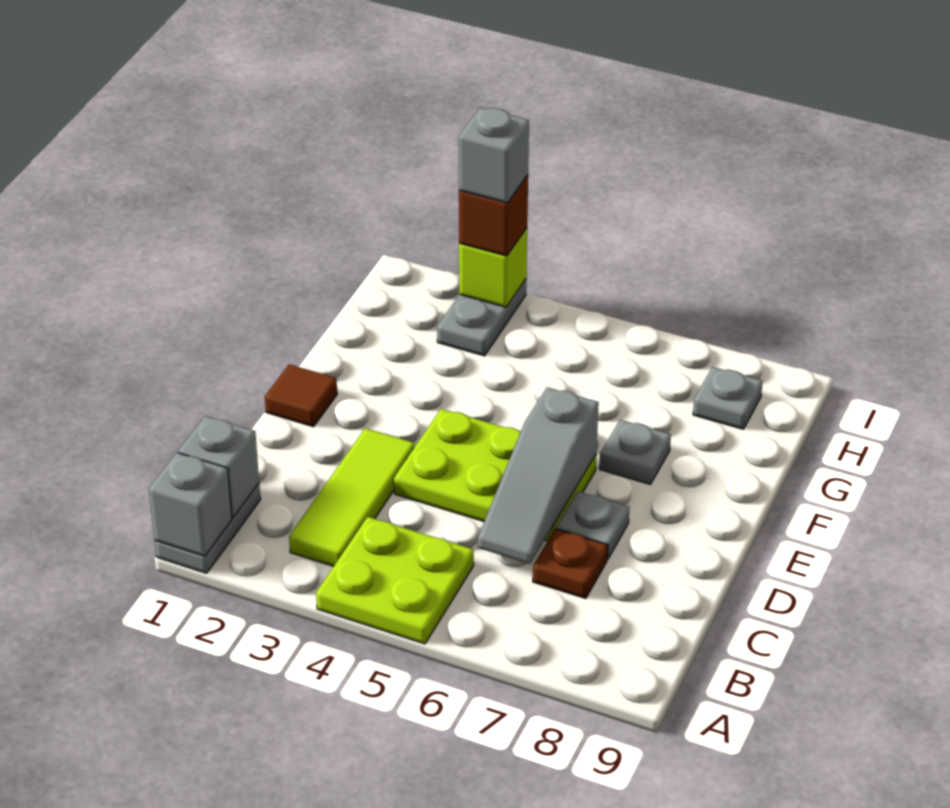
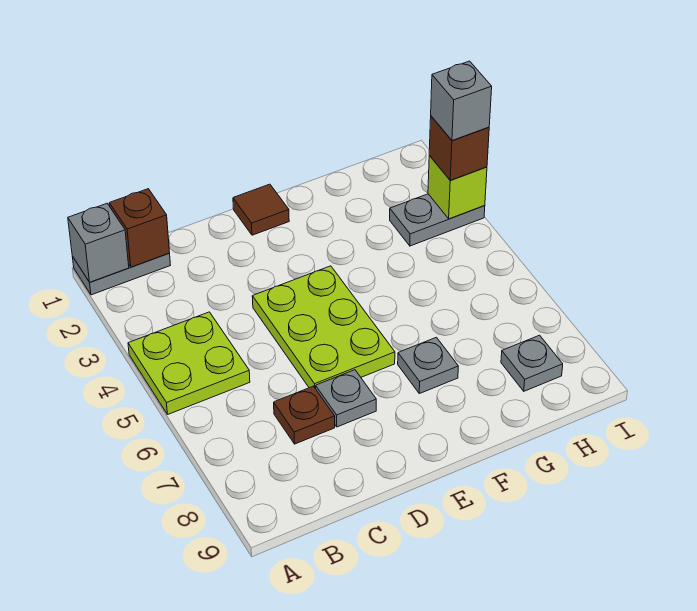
grey 1x1 brick [178,416,259,518] -> brown 1x1 brick [109,189,170,267]
lime 1x3 tile [289,428,415,566] -> none
grey 1x3 slope [478,387,599,564] -> none

